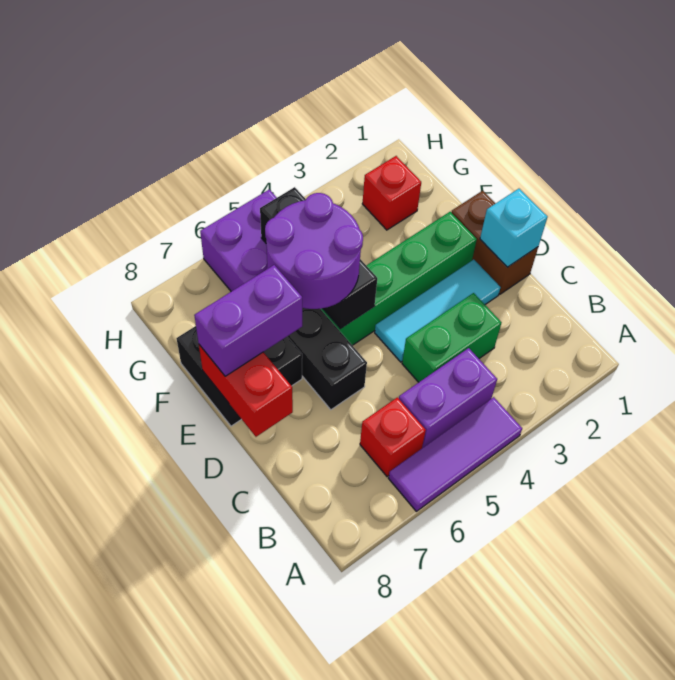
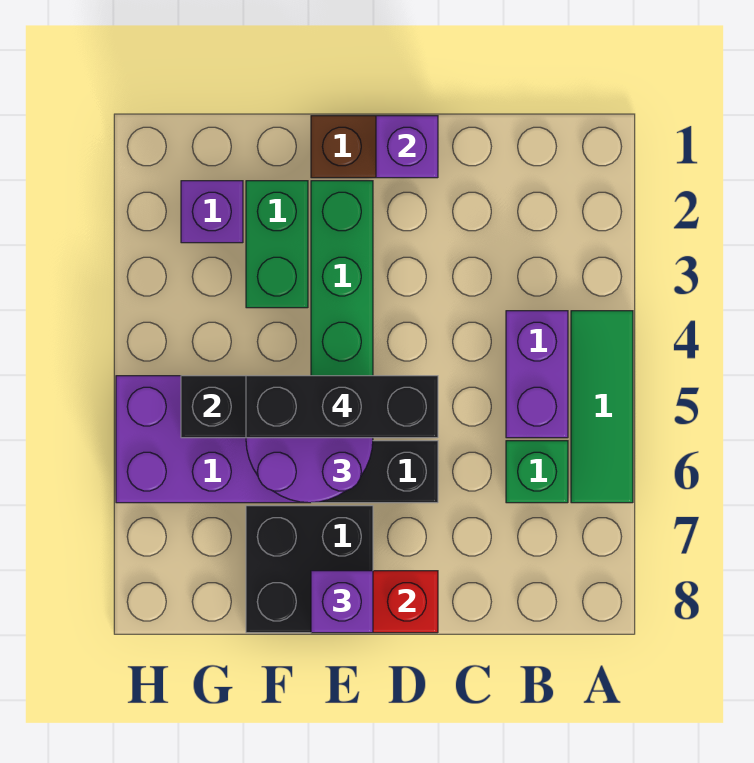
purple 1x3 tile [389,397,522,511] -> green 1x3 tile [571,311,633,503]
red 1x1 brick [360,397,426,477] -> green 1x1 brick [506,441,568,503]
green 1x2 brick [402,293,501,382] -> green 1x2 brick moved to [246,181,308,308]
cyan 1x1 brick [480,189,548,267] -> purple 1x1 brick [376,116,438,178]
cyan 1x3 tile [375,260,500,362] -> none
none -> black 1x3 brick [246,376,438,438]
purple 1x2 brick [194,265,302,376] -> purple 1x1 brick [311,571,373,633]
red 1x1 brick [362,156,421,230] -> purple 1x1 brick [181,181,243,243]

